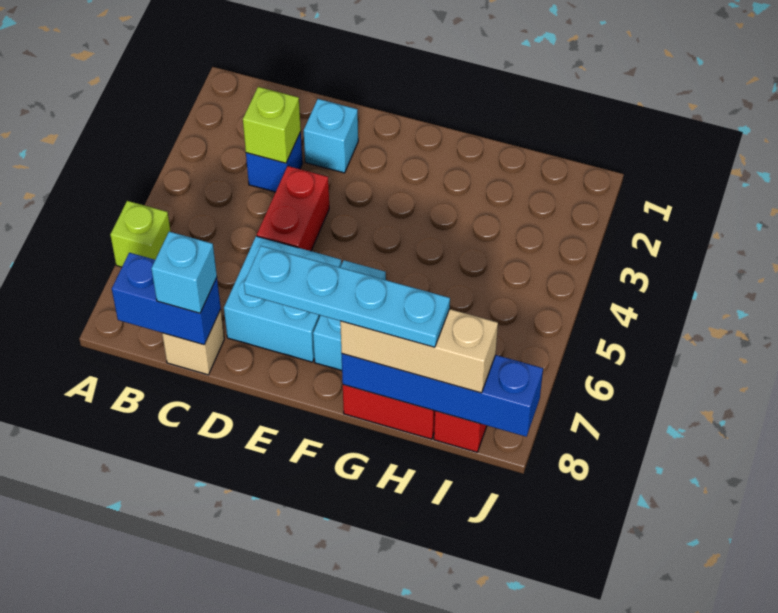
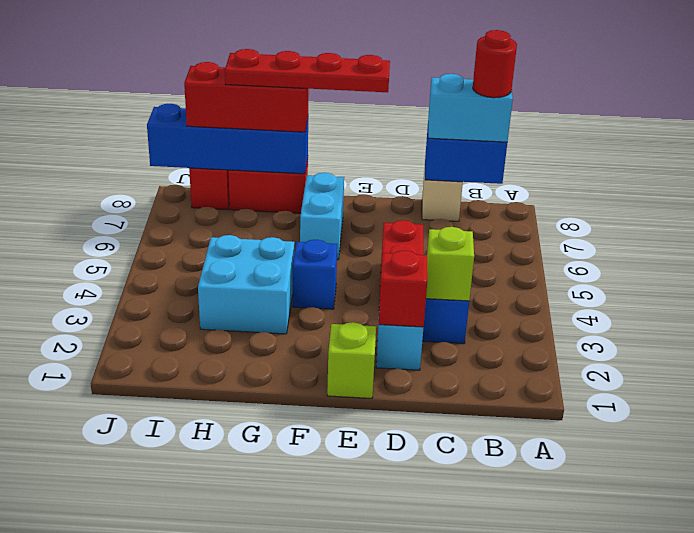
lime 1x1 brick [110,201,171,267] -> lime 1x1 brick moved to [327,322,376,398]
none -> red 1x1 round brick [473,30,517,98]
cyan 1x1 brick [151,232,217,313] -> cyan 1x2 brick [428,74,513,142]
none -> red 1x1 brick [379,251,427,327]
cyan 2x2 brick [224,236,342,362] -> cyan 2x2 brick moved to [198,235,294,334]
cyan 1x4 plate [244,246,450,347] -> red 1x4 plate [225,49,390,92]
none -> blue 1x1 brick [293,240,337,309]
tan 1x3 brick [340,309,498,393] -> red 1x3 brick [184,62,309,132]

